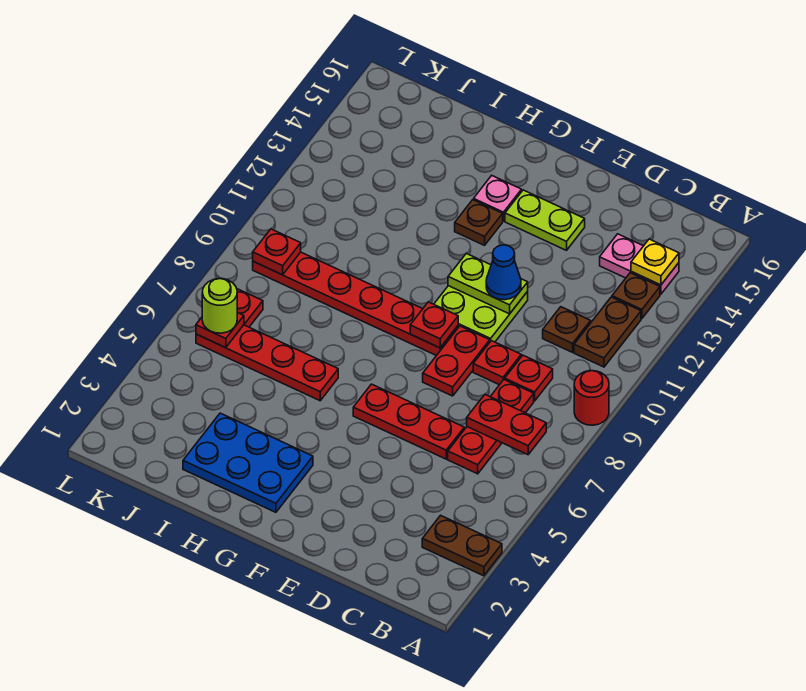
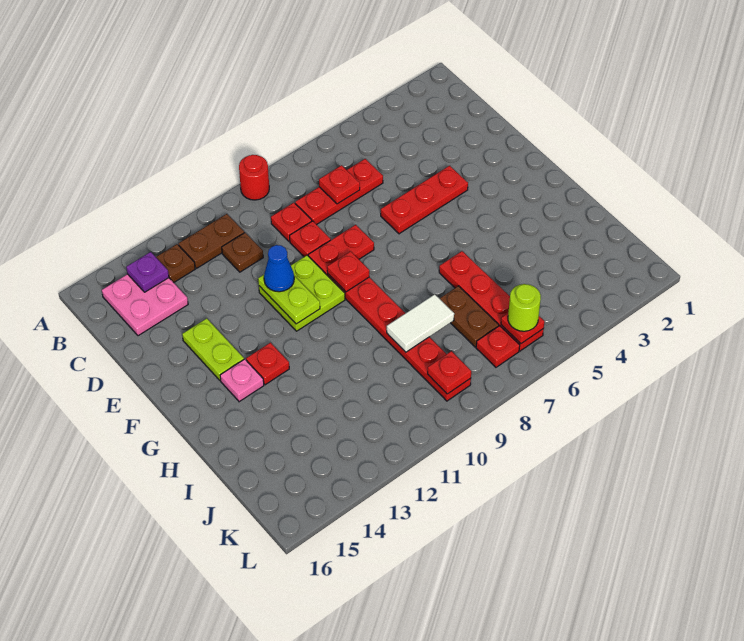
brown 1x2 plate [422,515,502,576] -> brown 1x2 plate moved to [439,286,499,347]
red 1x2 plate [467,395,546,455] -> red 1x1 plate [319,165,360,204]
pink 1x2 plate [600,234,679,294] -> pink 2x2 plate [102,274,188,336]
yellow 1x1 plate [631,239,679,285] -> purple 1x1 plate [126,252,169,292]
red 1x3 plate [353,384,464,459] -> red 1x3 plate turned to [381,166,468,234]
blue 2x3 plate [183,413,313,512] -> none
brown 1x1 plate [455,200,503,245] -> red 1x1 plate [246,343,289,385]
none -> white 1x2 tile [387,294,454,352]

